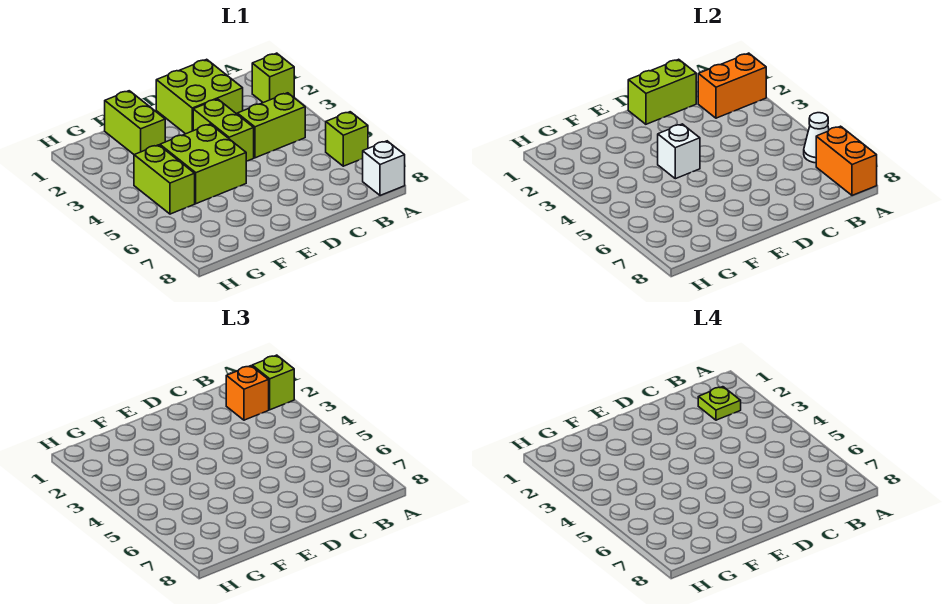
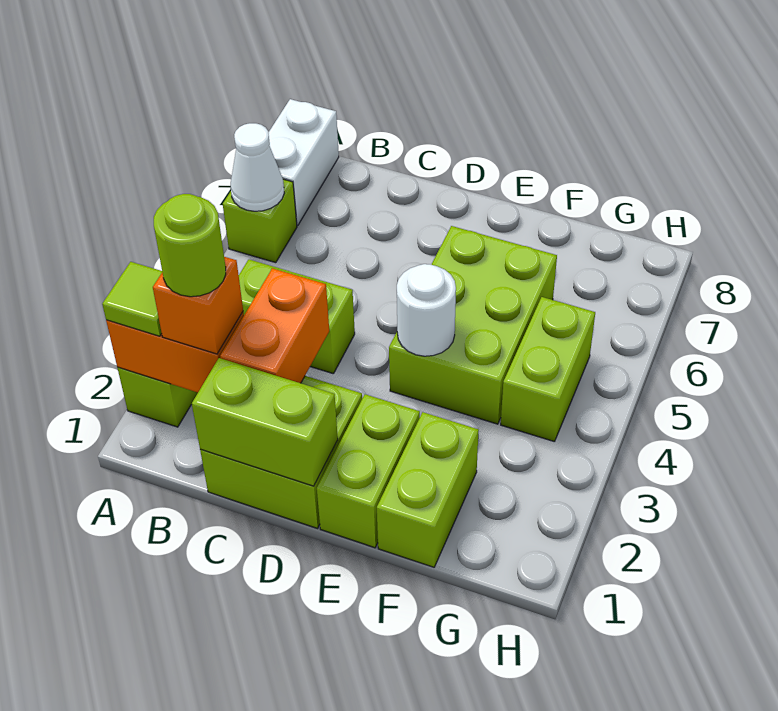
lime 1x1 brick [252,355,294,410] -> lime 1x1 tile [102,262,162,336]
orange 1x2 brick [816,126,877,195] -> orange 1x2 brick moved to [220,268,329,383]
white 1x1 brick [363,141,405,195] -> white 1x2 brick [268,99,339,225]
lime 1x1 plate [698,387,741,420] -> lime 1x1 round brick [154,194,226,297]
lime 1x2 brick [193,99,254,161] -> lime 1x2 brick moved to [317,394,420,548]
lime 2x2 brick [160,124,246,204] -> lime 2x3 brick [389,226,557,424]
white 1x1 brick [658,124,700,179] -> white 1x1 round brick [397,264,456,356]

